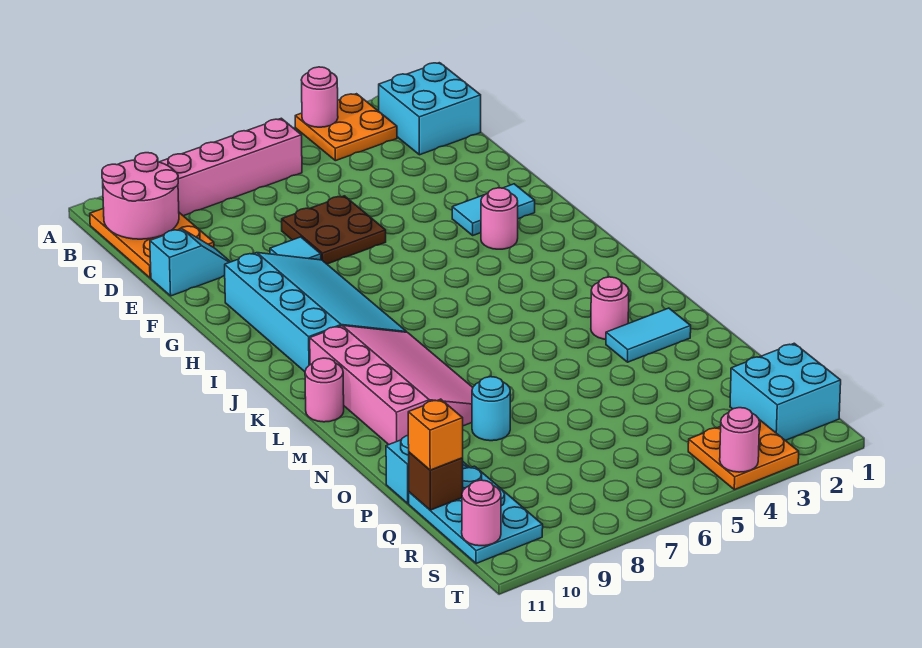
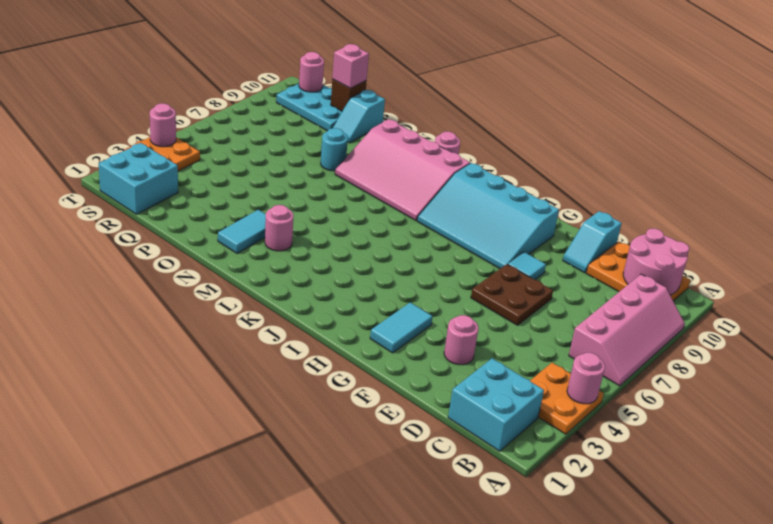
pink 1x1 round brick [481,188,518,249] -> pink 1x1 round brick moved to [444,315,478,365]
orange 1x1 brick [408,399,463,470] -> pink 1x1 brick [332,44,369,88]

